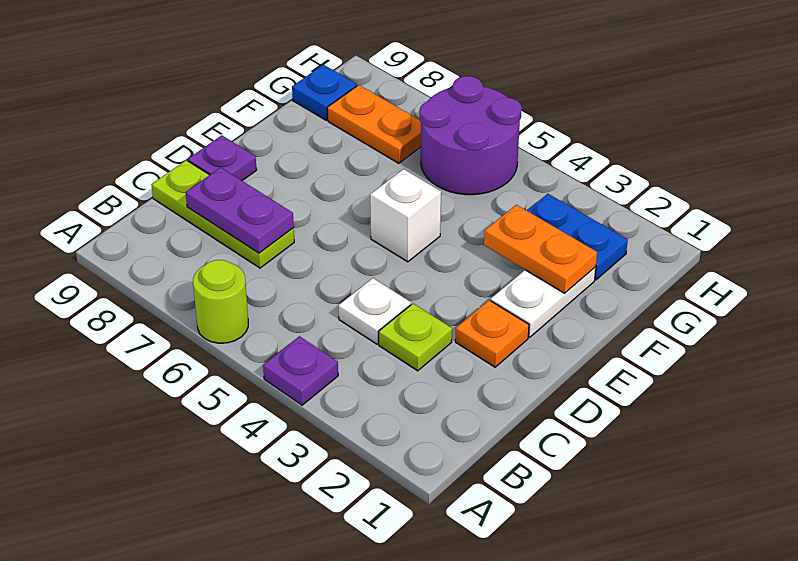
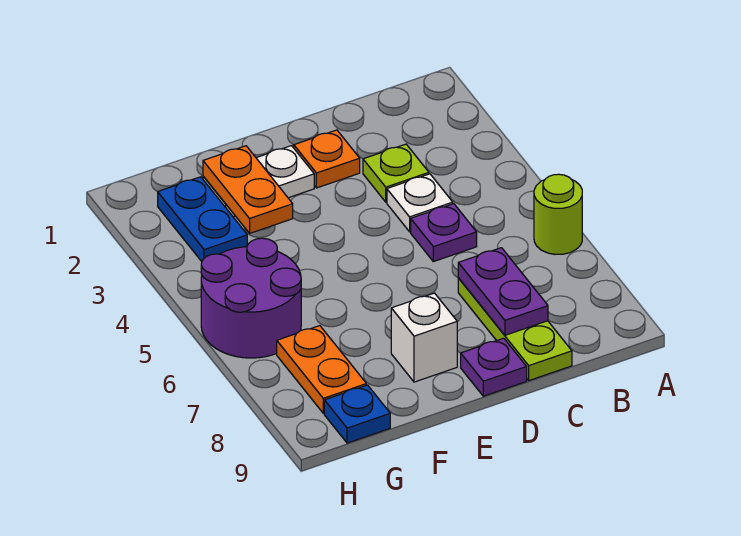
purple 1x1 plate [263,336,338,405] -> purple 1x1 plate moved to [411,204,477,262]
white 1x1 brick [370,169,441,262] -> white 1x1 brick moved to [391,293,457,382]

